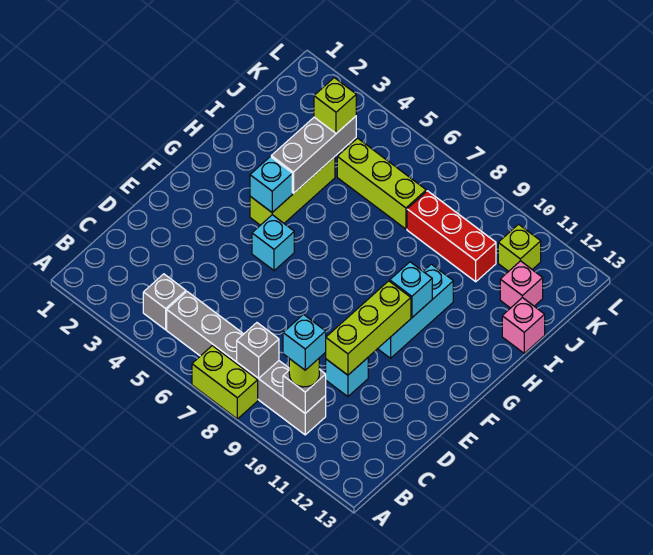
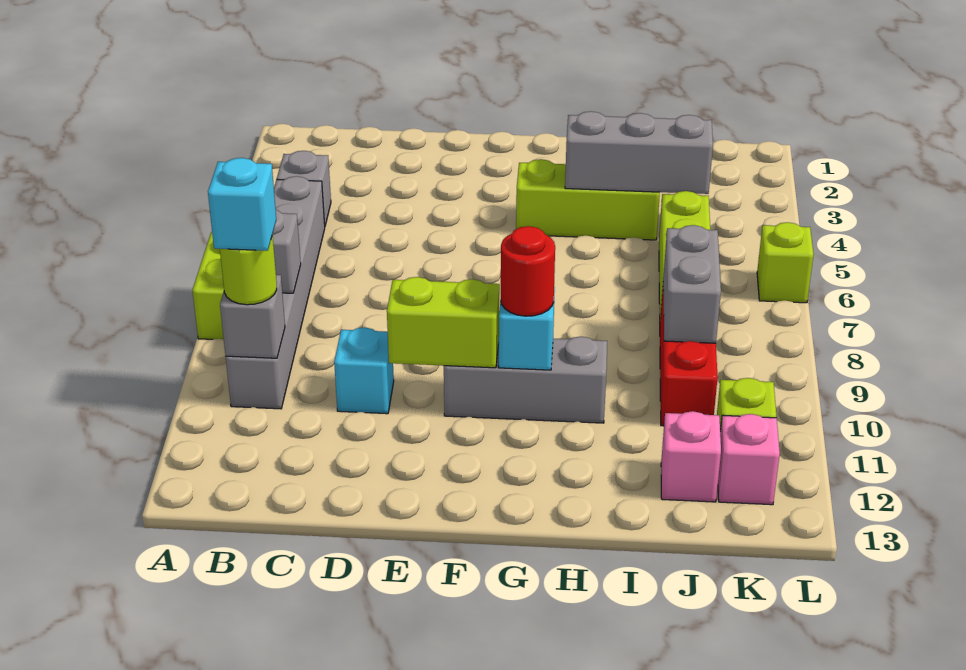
lime 1x3 brick [326,281,411,375] -> lime 1x2 brick [387,277,500,368]
cyan 1x1 brick [252,215,294,271] -> none
cyan 1x3 brick [378,264,453,358] -> grey 1x3 brick [444,337,607,423]
cyan 1x1 brick [250,157,292,212] -> none
none -> red 1x1 round brick [501,226,555,316]
pink 1x1 brick [502,298,545,353] -> pink 1x1 brick moved to [718,414,780,505]
lime 1x1 brick [314,78,356,133] -> lime 1x1 brick moved to [757,222,814,303]
none -> grey 1x2 brick [663,225,721,343]

